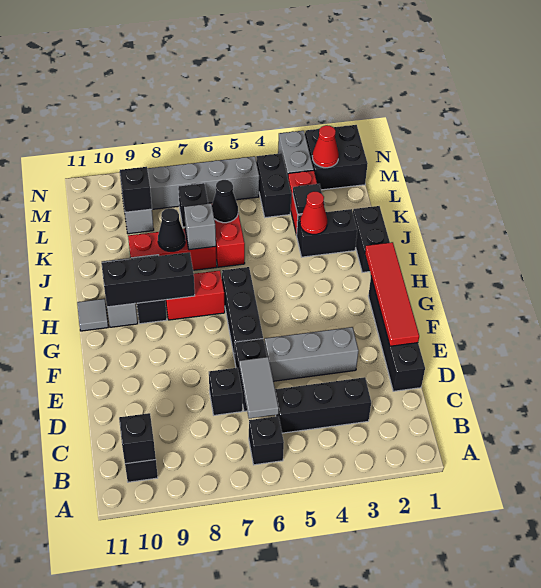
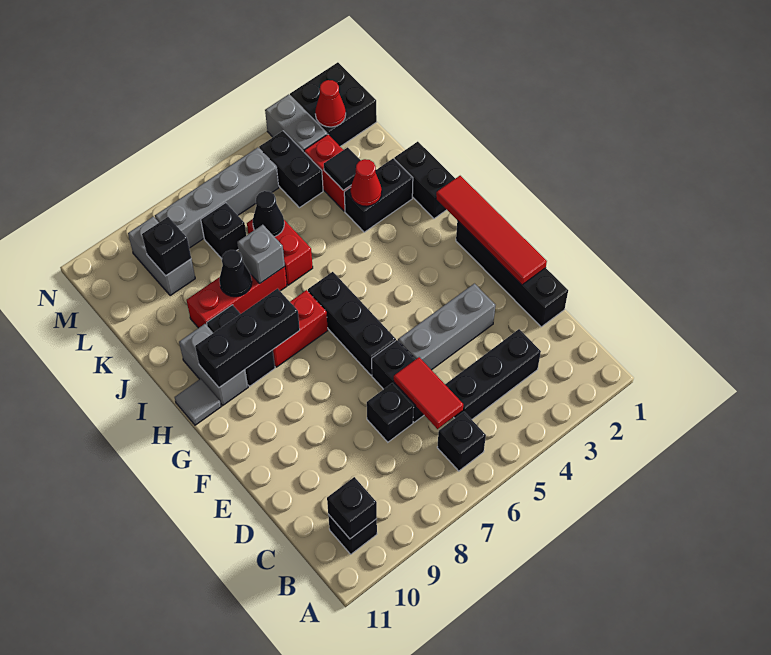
grey 1x2 tile [239,357,279,418] -> red 1x2 tile [394,357,463,429]

